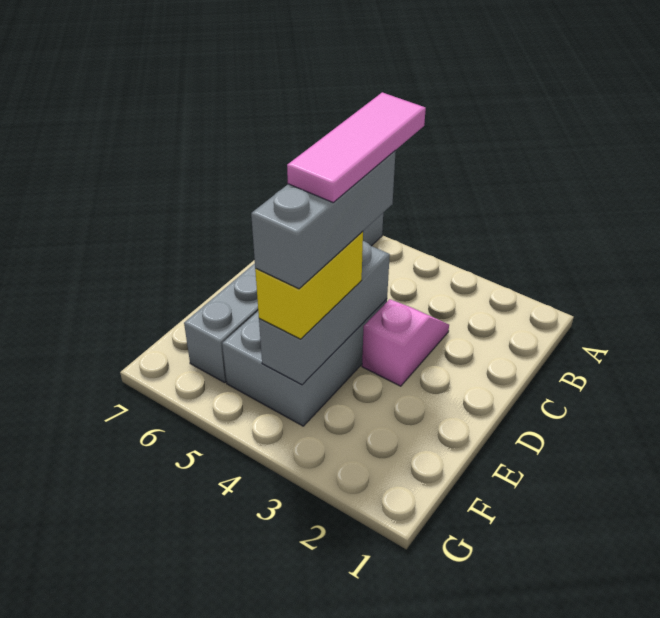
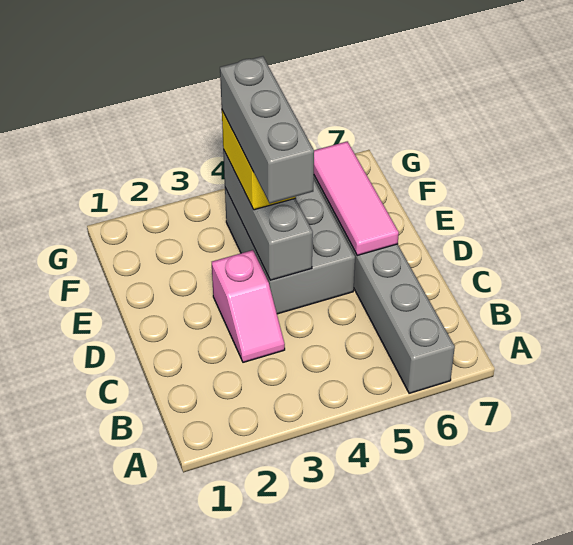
pink 1x3 tile [287,92,426,202] -> pink 1x3 tile moved to [314,141,399,255]

